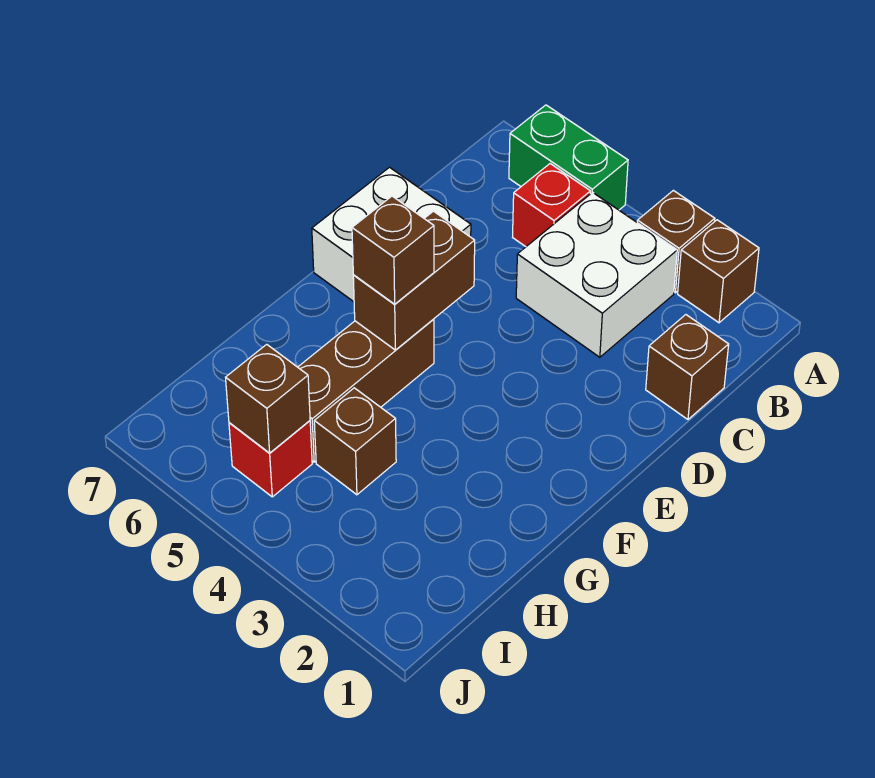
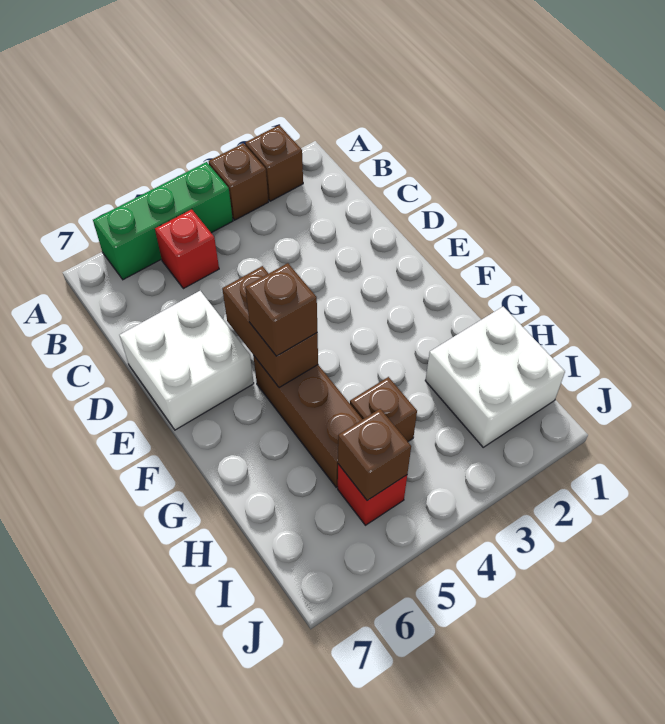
green 1x2 brick [509,105,628,210] -> green 1x3 brick [93,162,233,280]
white 2x2 brick [516,192,677,357] -> white 2x2 brick moved to [425,307,565,447]
brown 1x1 brick [646,315,729,419] -> none

